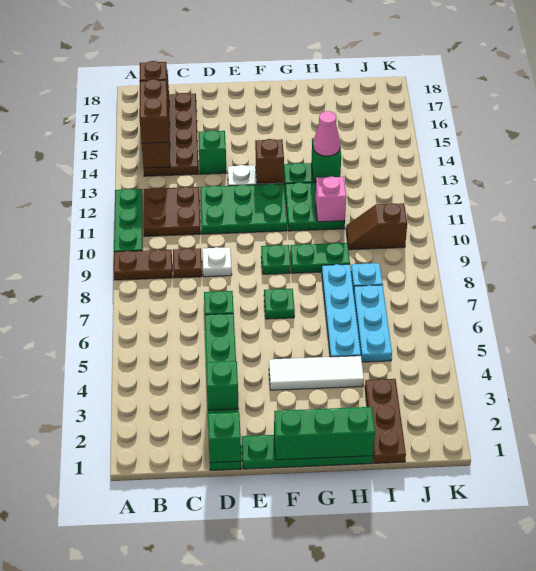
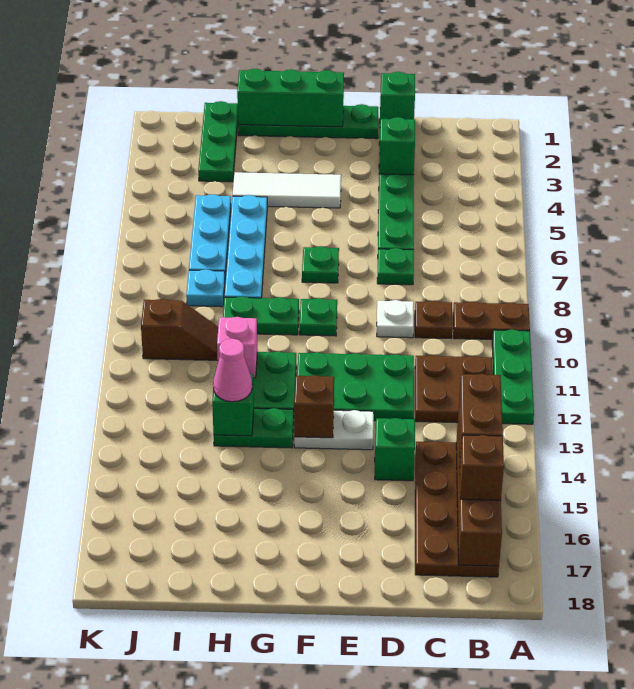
brown 1x3 plate [365,379,406,463] -> green 1x3 plate [198,101,238,182]

